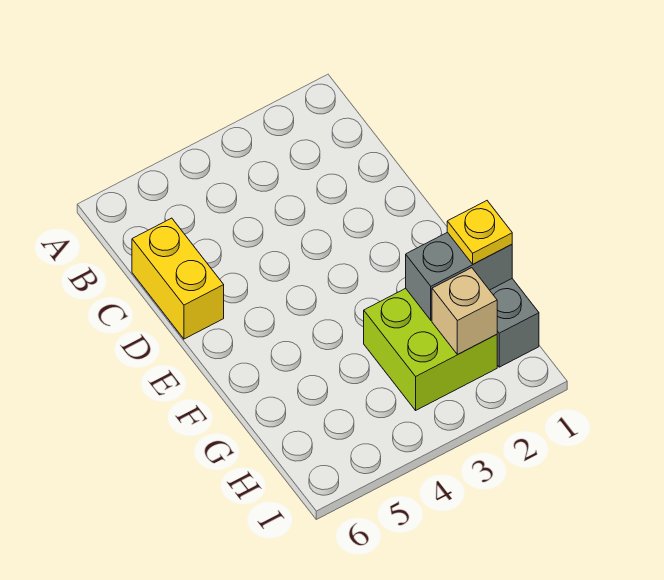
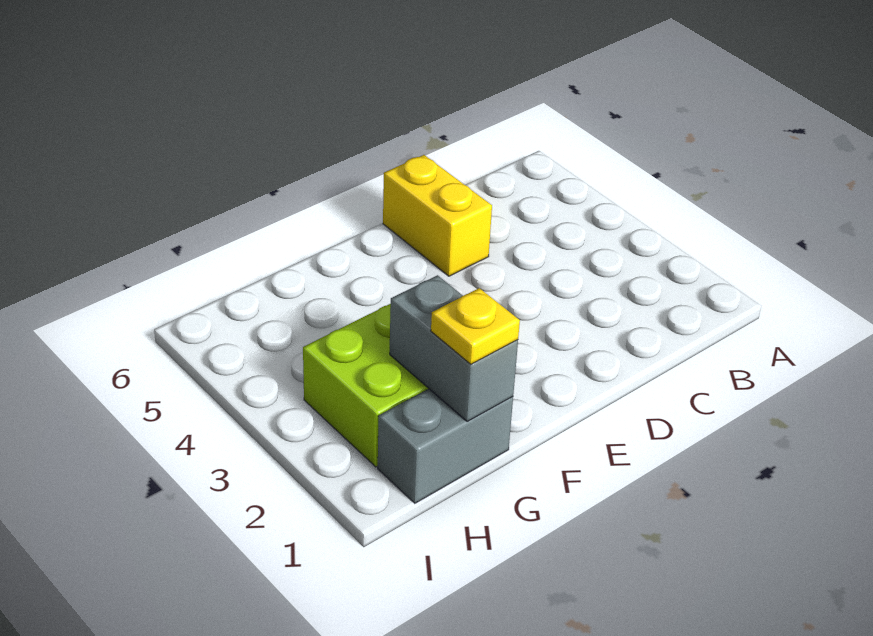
yellow 1x2 brick [132,218,224,339] -> yellow 1x2 brick turned to [383,155,492,276]
tan 1x1 brick [432,268,497,354] -> none

